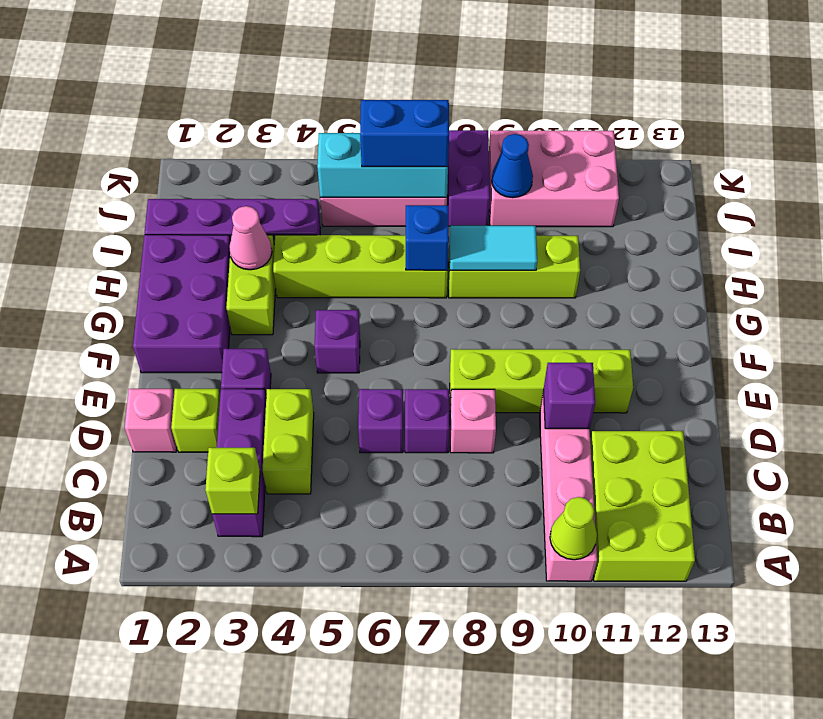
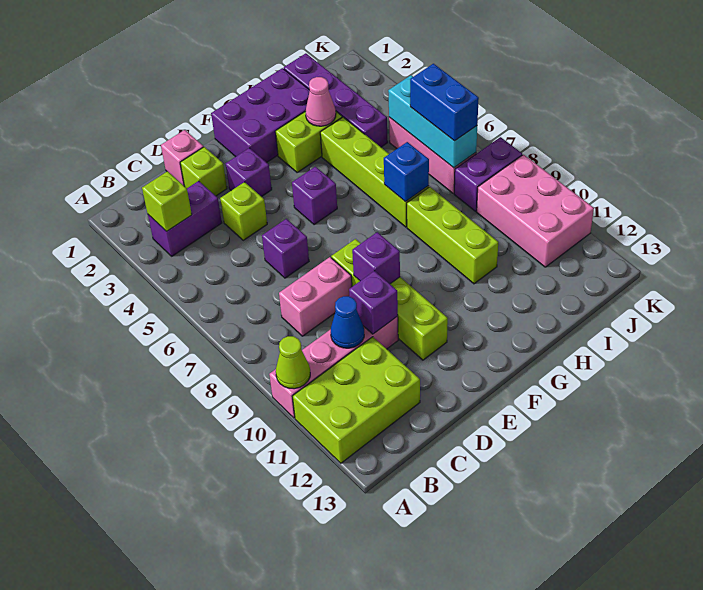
purple 1x3 brick [212,389,266,537] -> purple 1x2 brick [148,181,222,256]
lime 1x2 brick [262,389,314,494] -> lime 1x1 brick [220,182,267,240]
purple 1x1 brick [405,389,449,453] -> purple 1x1 brick moved to [352,232,400,284]
pink 1x1 brick [450,389,496,453] -> pink 1x2 brick [279,257,352,336]
cyan 1x2 tile [450,226,537,270] -> none
blue 1x1 cone [492,134,533,198] -> blue 1x1 cone moved to [331,296,364,348]

